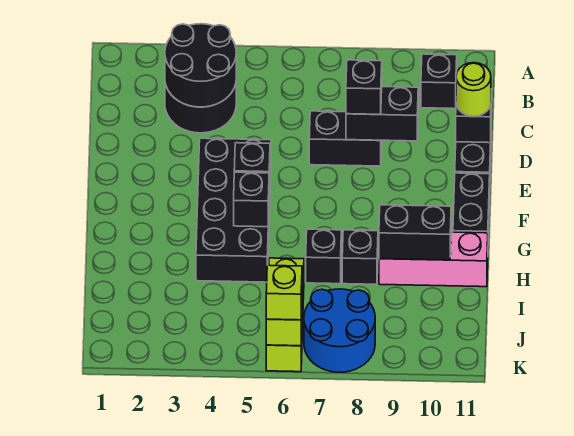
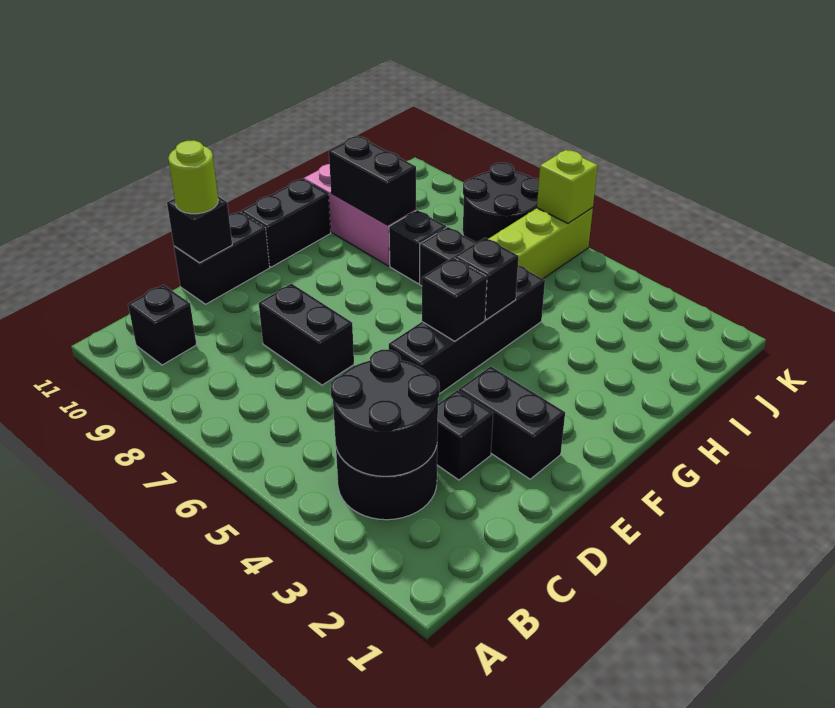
black 1x2 brick [346,87,418,141] -> black 1x2 brick moved to [459,366,565,479]
black 1x1 brick [346,60,382,114] -> black 1x1 brick moved to [437,390,493,480]
black 2x4 brick [196,138,271,282] -> black 1x4 brick [389,265,545,394]
blue 2x2 round brick [304,289,375,372] -> black 2x2 round brick [463,163,539,242]
lime 1x1 brick [266,265,302,320] -> none

